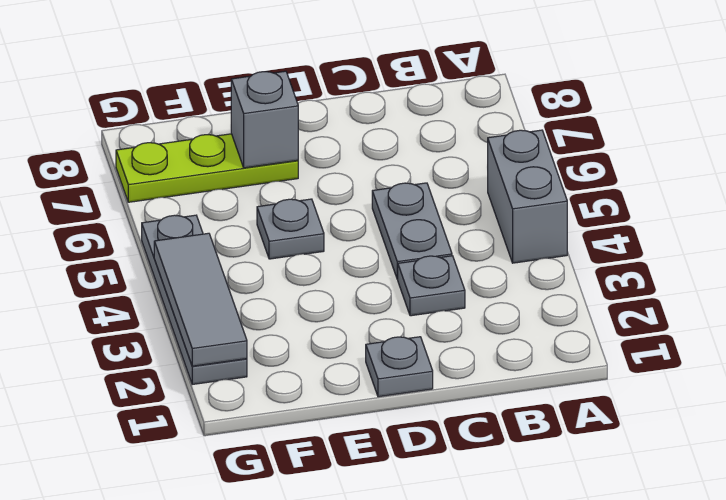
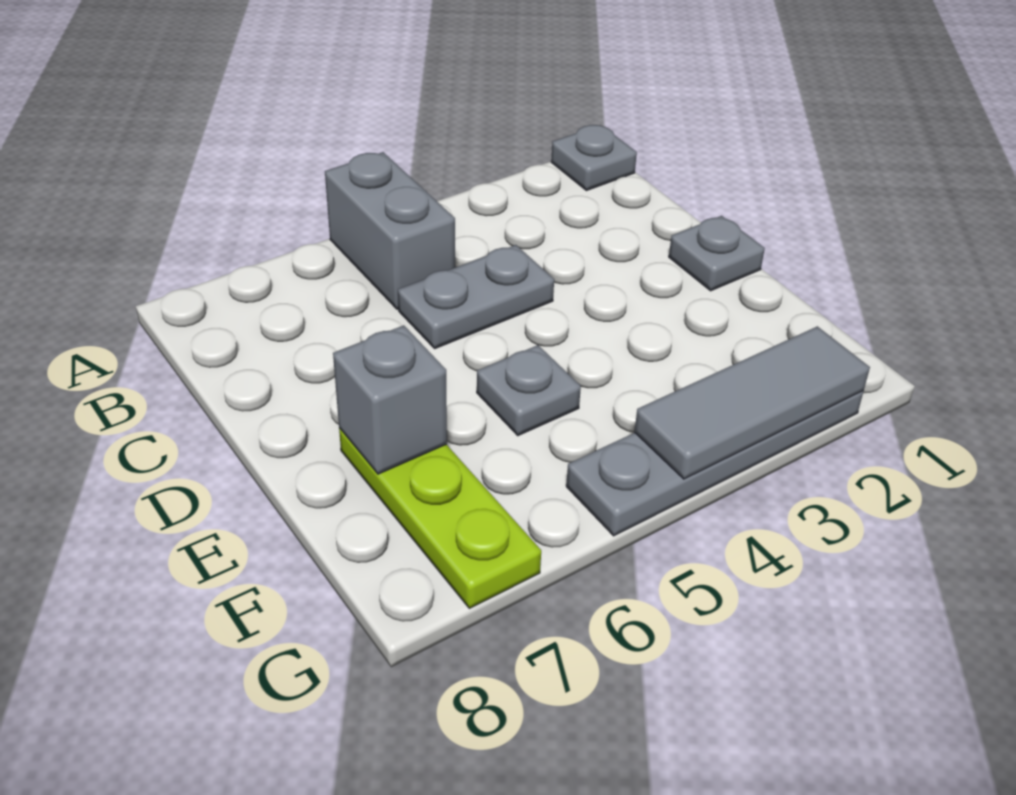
grey 1x2 brick [488,130,567,263] -> grey 1x2 brick turned to [325,152,455,309]
grey 1x1 plate [398,256,465,316] -> grey 1x1 plate moved to [551,125,637,191]

